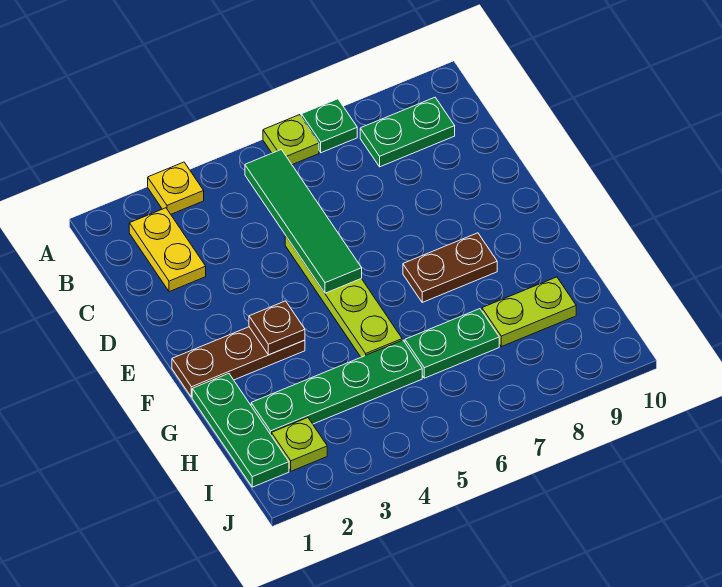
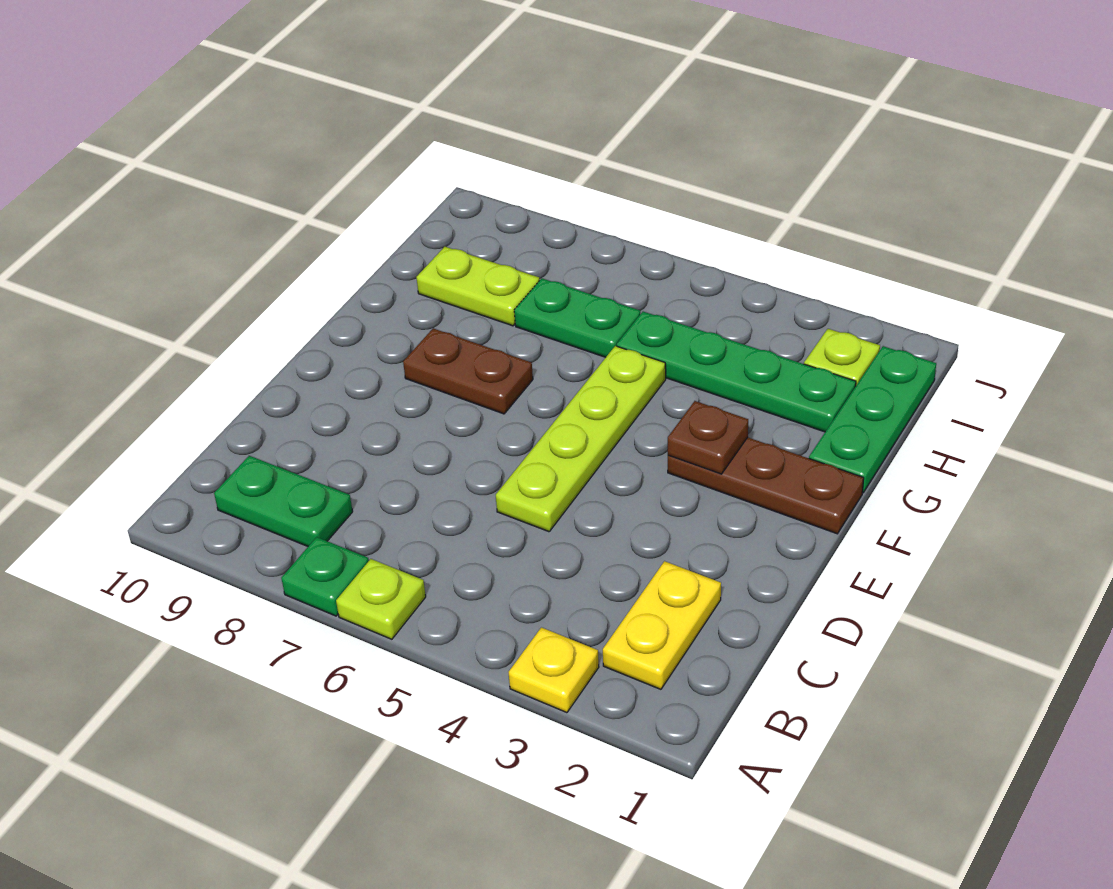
green 1x4 tile [245,150,362,293] -> none

